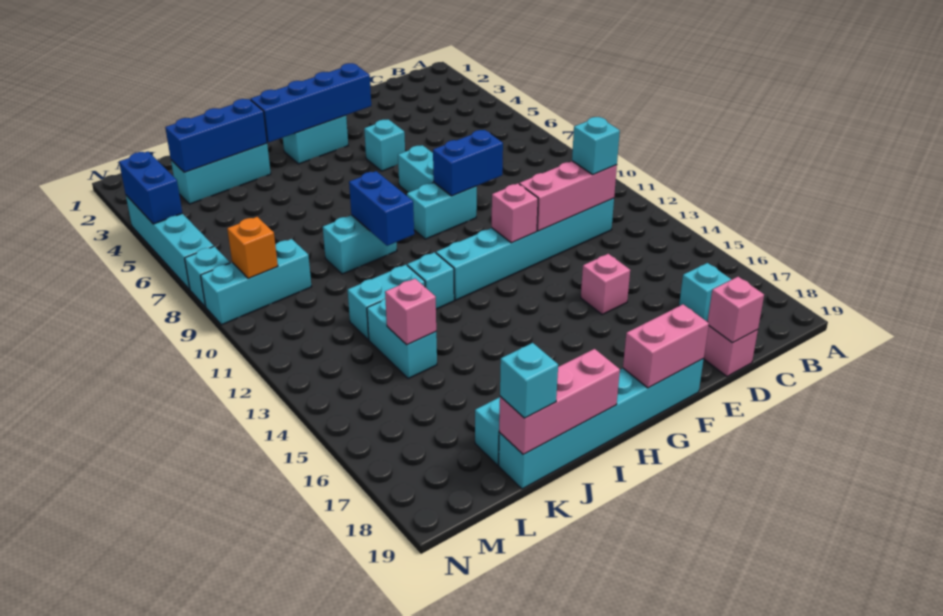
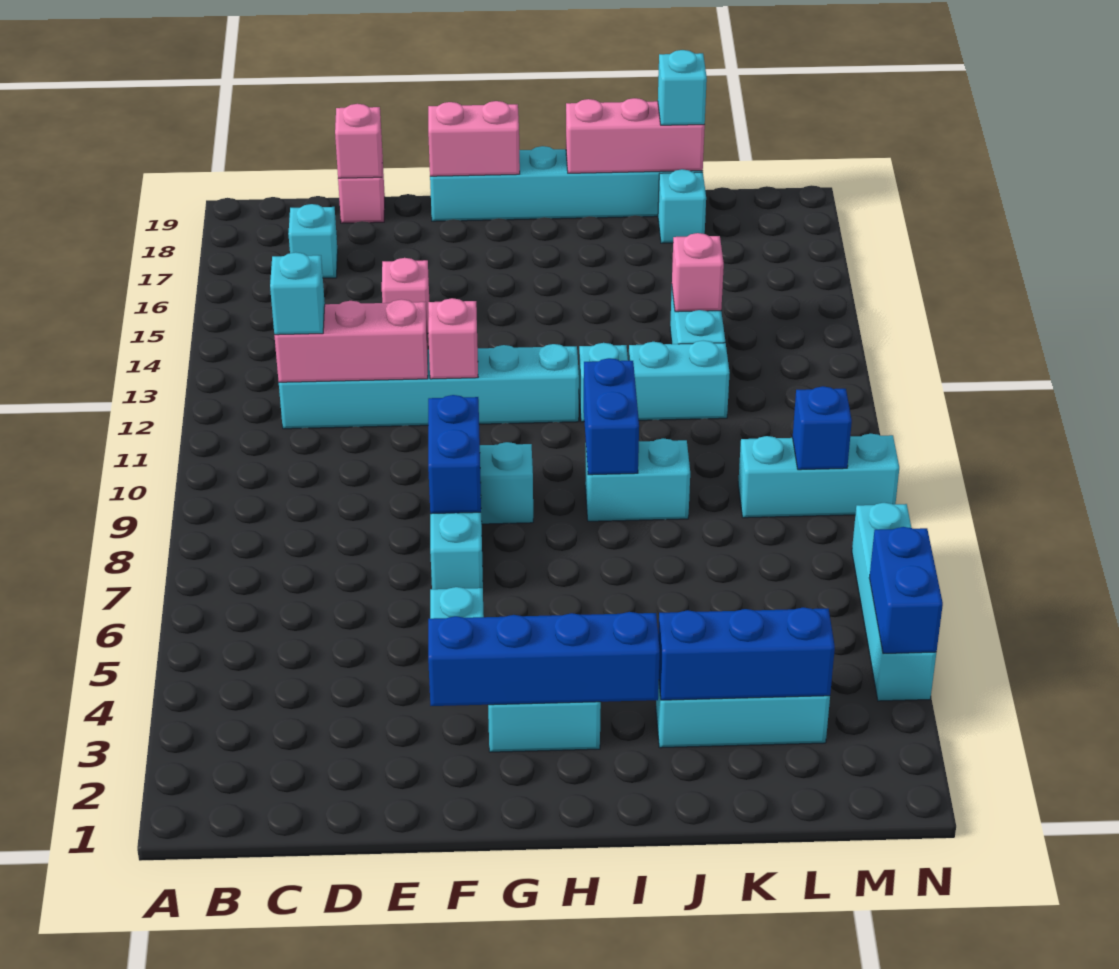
blue 1x2 brick [433,130,503,196] -> blue 1x2 brick turned to [428,395,481,514]
orange 1x1 brick [227,217,278,279] -> blue 1x1 brick [792,386,852,470]
cyan 1x1 brick [185,246,230,307] -> none

